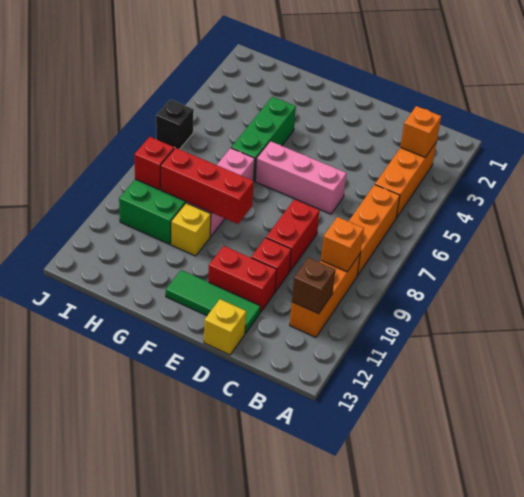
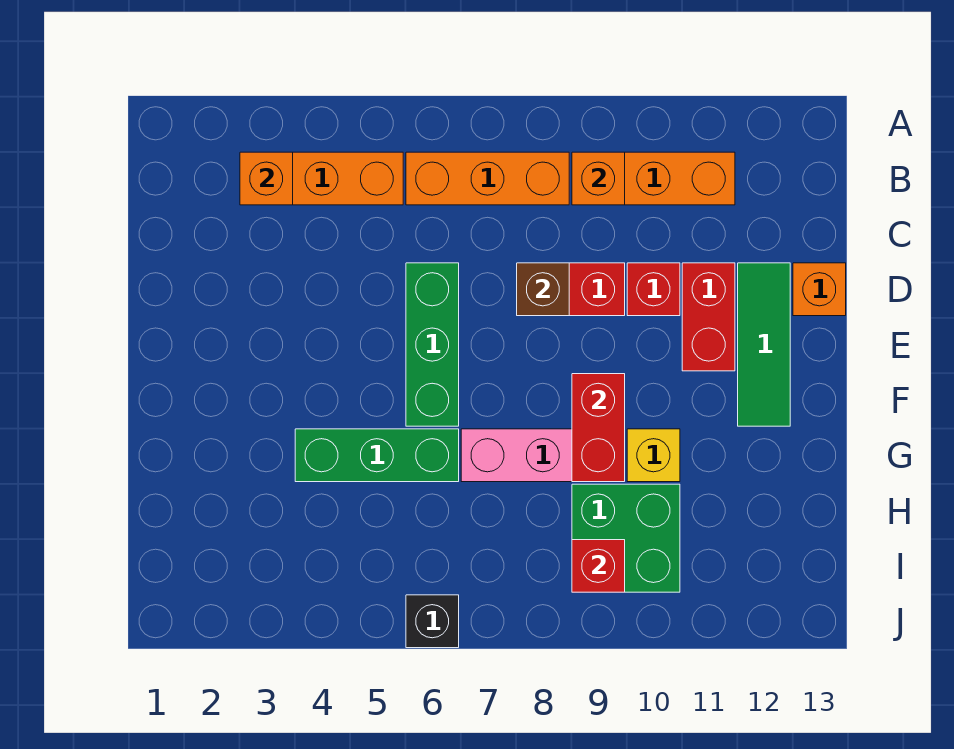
brown 1x1 brick [292,257,335,314] -> brown 1x1 brick moved to [517,263,569,316]
pink 1x3 brick [255,141,347,214] -> green 1x3 brick [406,263,459,426]
yellow 1x1 brick [204,299,246,355] -> orange 1x1 brick [793,263,846,316]
red 1x3 brick [161,148,254,224] -> red 1x2 brick [572,374,625,482]

